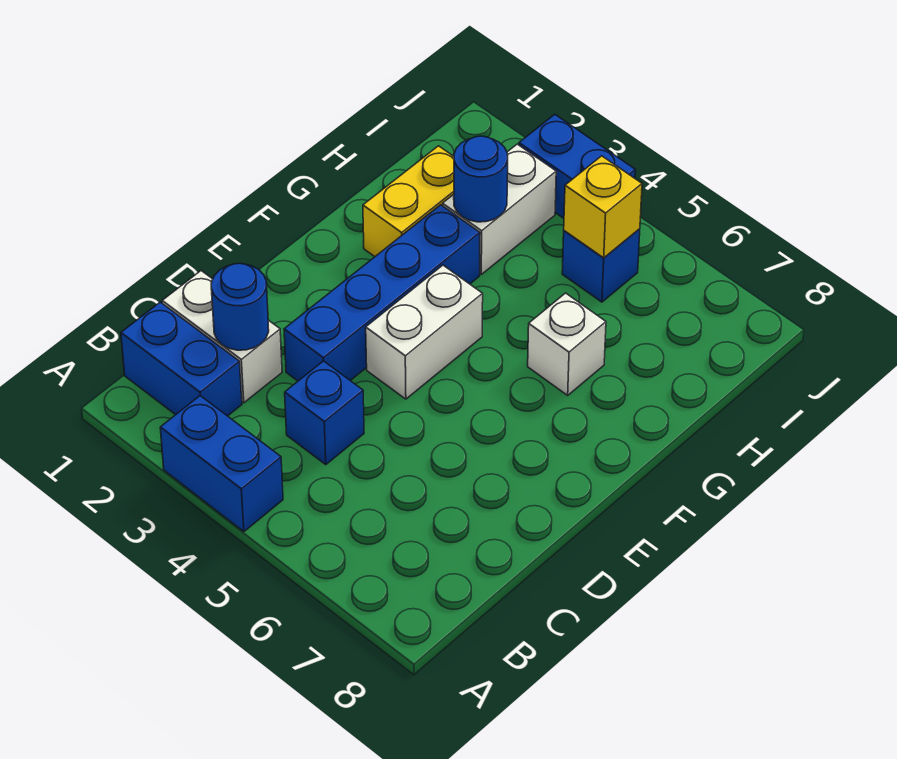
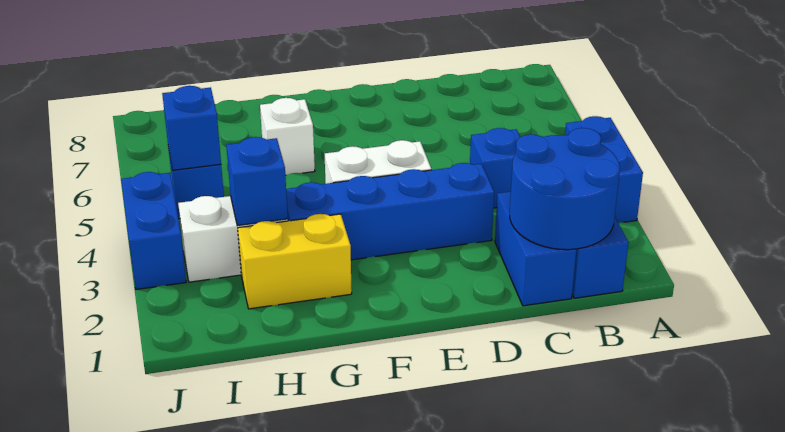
white 1x2 brick [162,271,282,403] -> blue 1x2 brick [495,192,576,306]
blue 1x1 round brick [211,263,269,350] -> blue 2x2 round brick [510,128,620,250]
blue 1x1 round brick [454,136,508,222] -> blue 1x1 brick [226,137,288,226]
yellow 1x1 brick [564,156,642,258] -> blue 1x1 brick [162,86,221,170]

